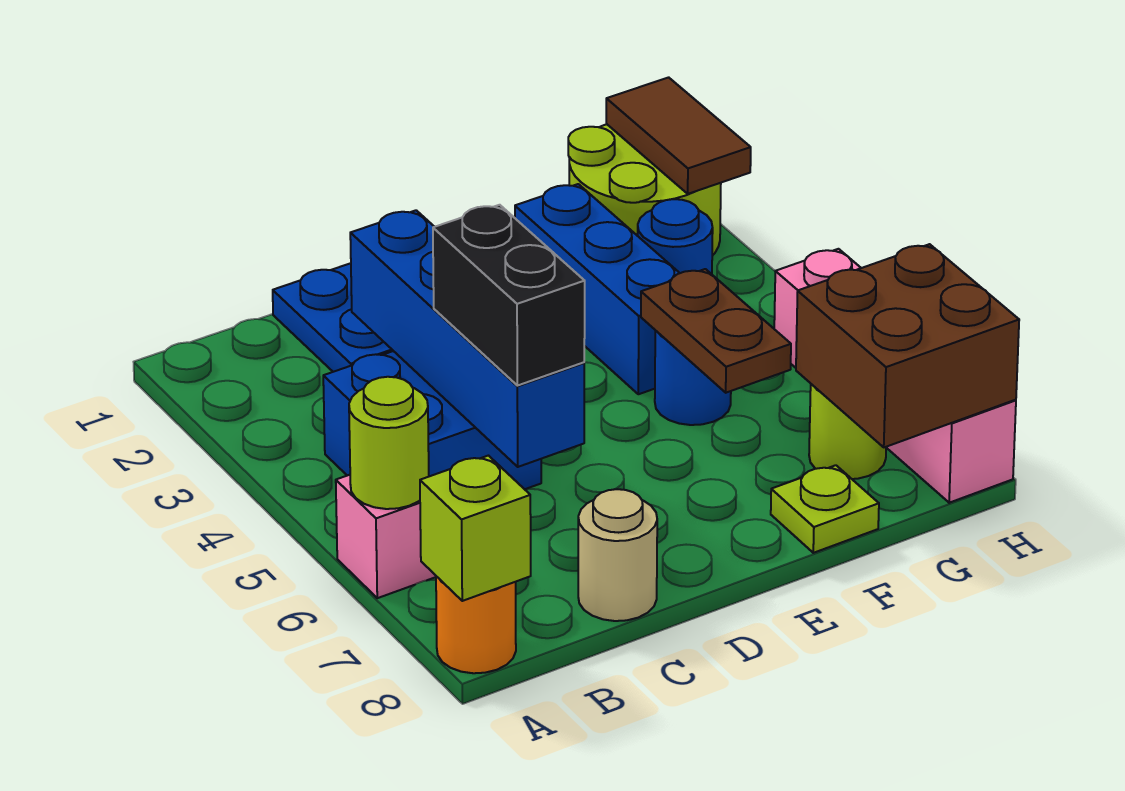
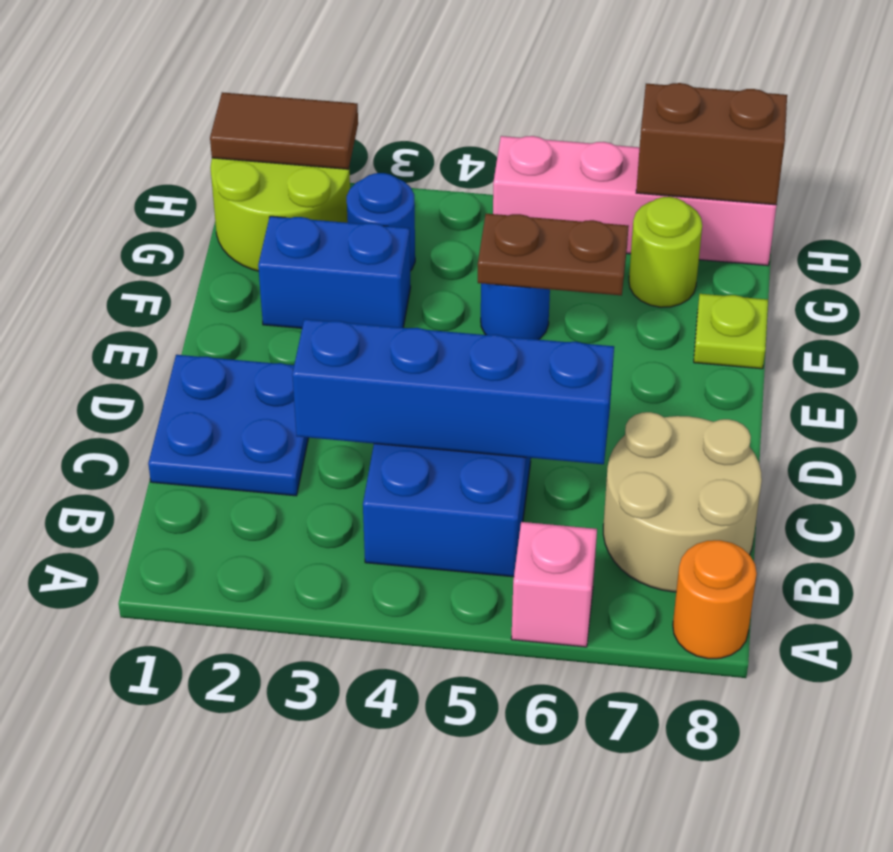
lime 1x1 round brick [349,377,429,509] -> none
lime 1x1 brick [420,456,531,601] -> none
black 1x2 brick [433,205,585,386] -> none
tan 1x1 round brick [578,489,657,621] -> tan 2x2 round brick [603,412,762,592]
blue 1x3 brick [515,184,679,394] -> blue 1x2 brick [258,216,411,328]
brown 2x2 brick [796,244,1019,447] -> brown 1x2 brick [636,83,787,205]

